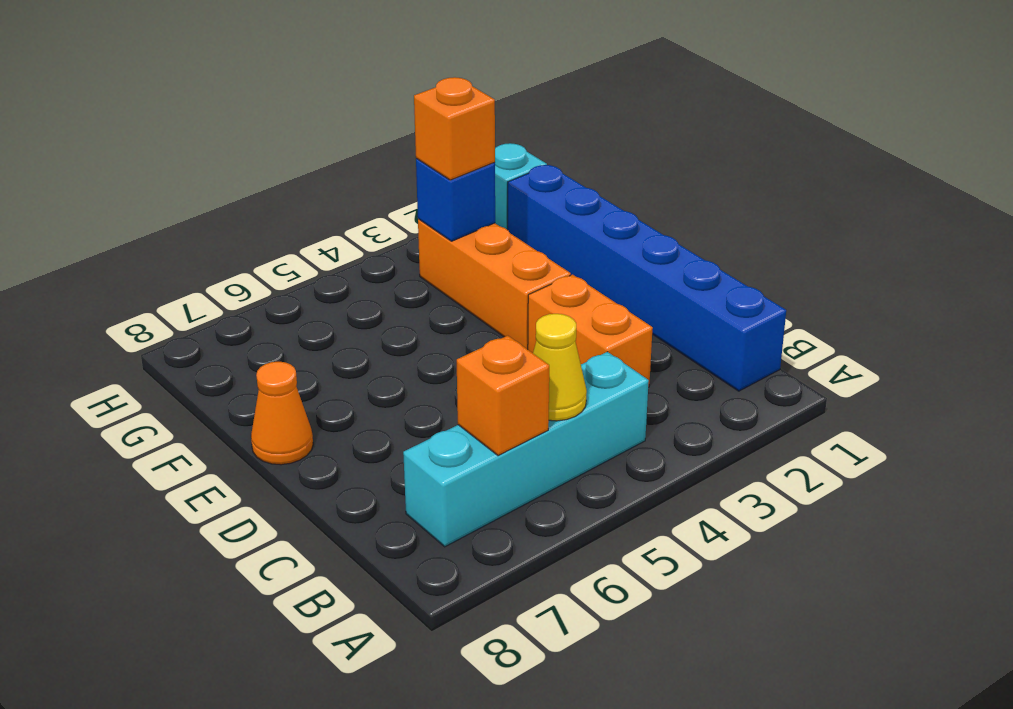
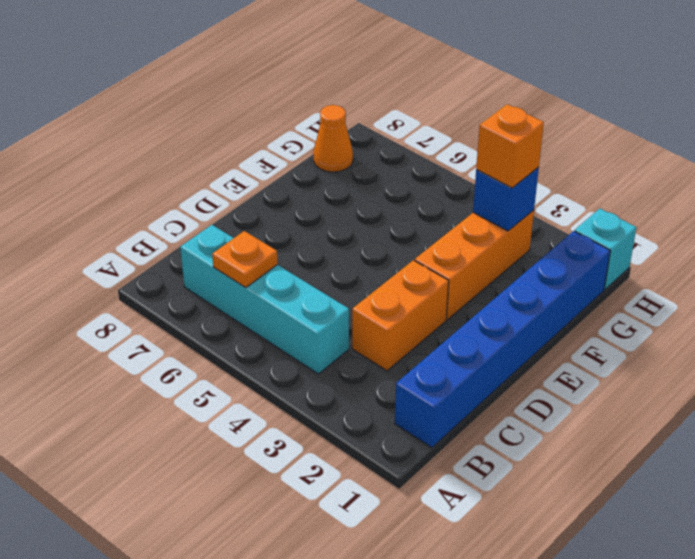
yellow 1x1 cone [533,314,587,421] -> none
orange 1x1 brick [457,336,549,456] -> orange 1x1 plate [212,231,278,287]
orange 1x1 cone [251,362,313,465] -> orange 1x1 cone moved to [313,105,353,172]

